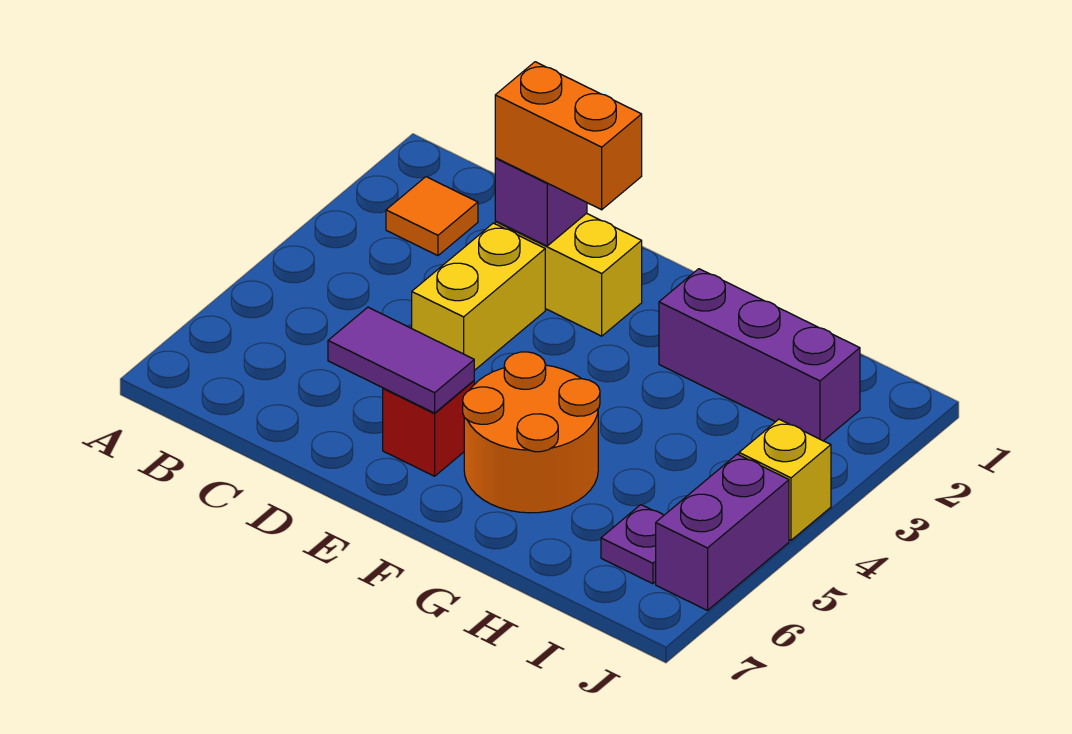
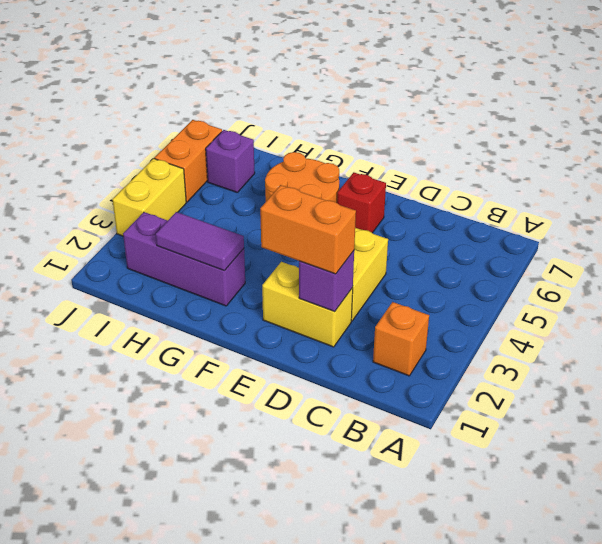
orange 1x1 tile [386,177,478,256] -> orange 1x1 brick [373,302,429,376]
purple 1x2 tile [328,307,474,413] -> purple 1x2 tile moved to [156,212,244,271]
purple 1x1 plate [601,505,664,584] -> purple 1x1 brick [206,130,255,192]
yellow 1x1 brick [739,419,831,540] -> yellow 1x2 brick [113,158,186,236]
purple 1x2 brick [656,454,789,610] -> orange 1x2 brick [155,120,222,202]

